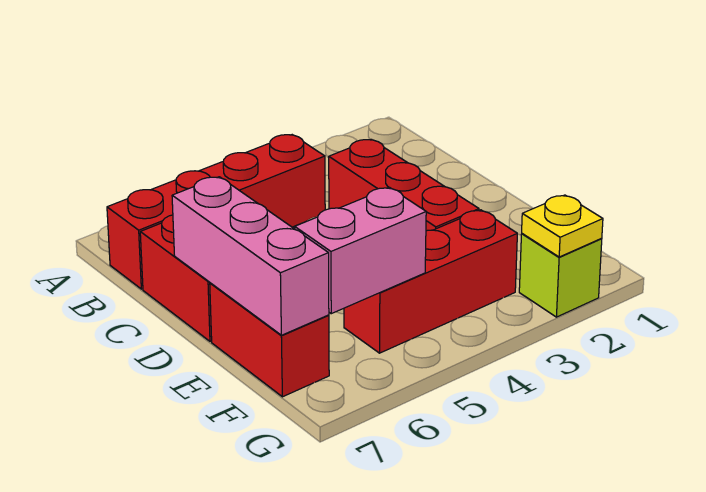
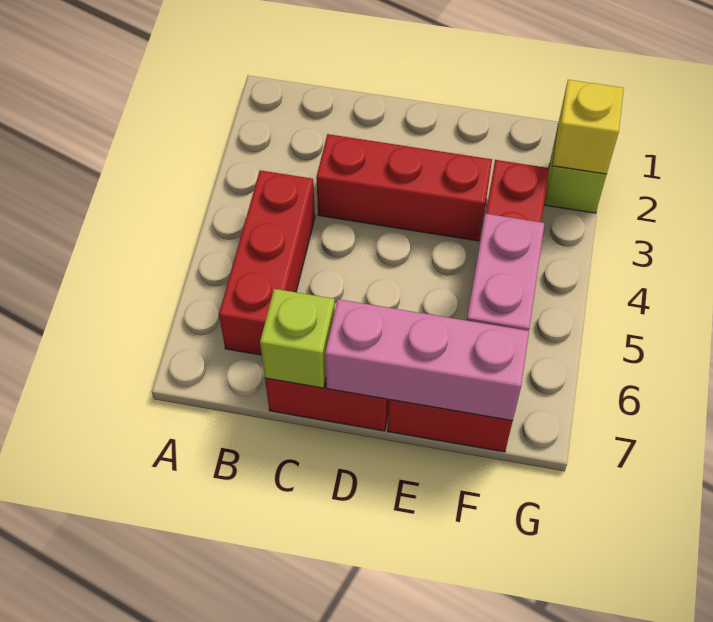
red 1x4 brick [107,135,325,289] -> red 1x3 brick [219,170,315,355]
none -> lime 1x1 brick [260,289,335,388]
yellow 1x1 plate [522,195,603,257] -> yellow 1x1 brick [552,80,624,174]

